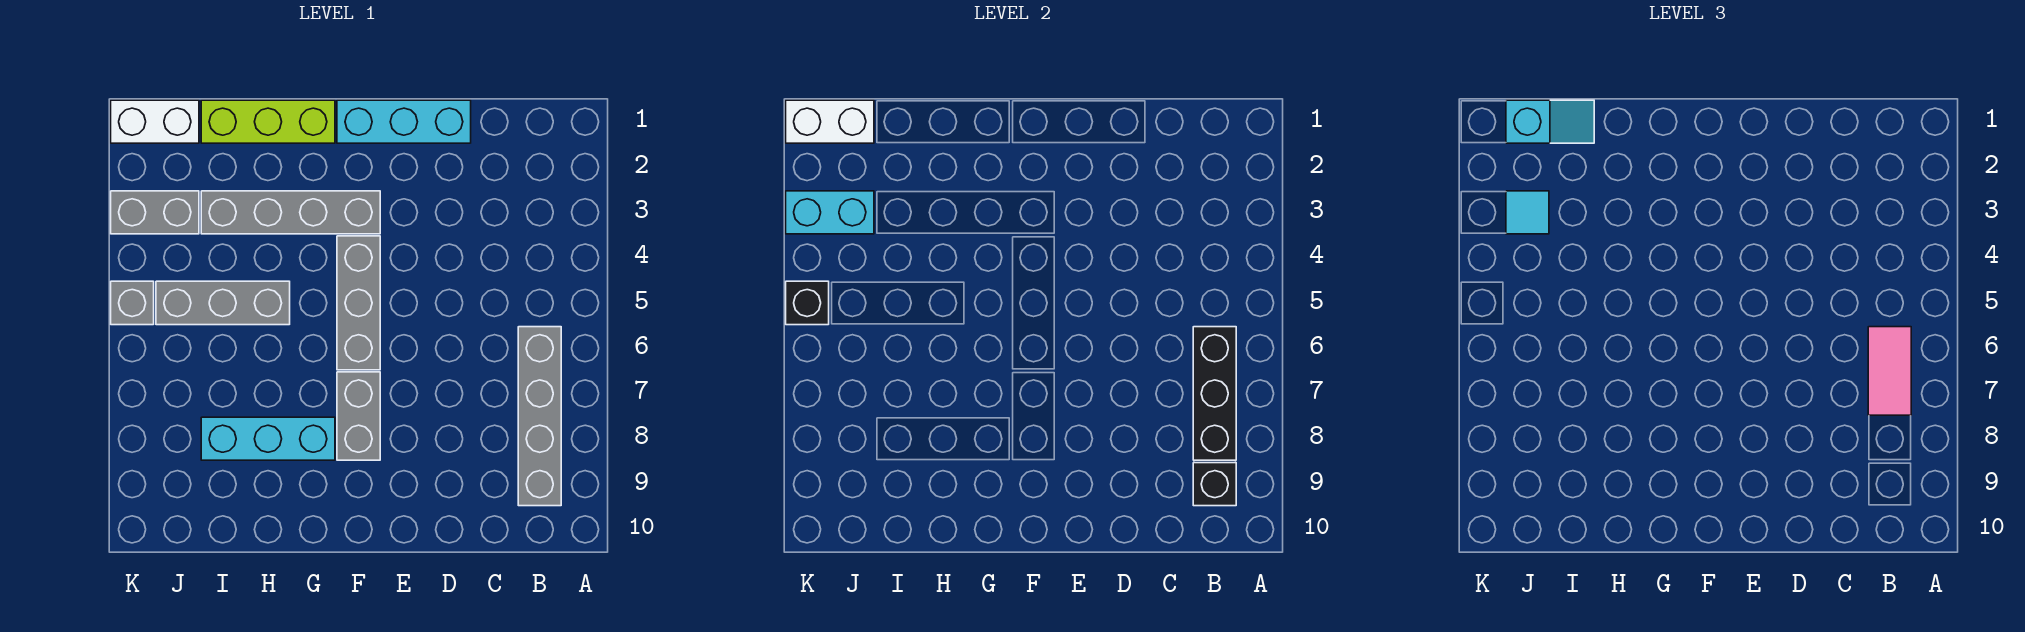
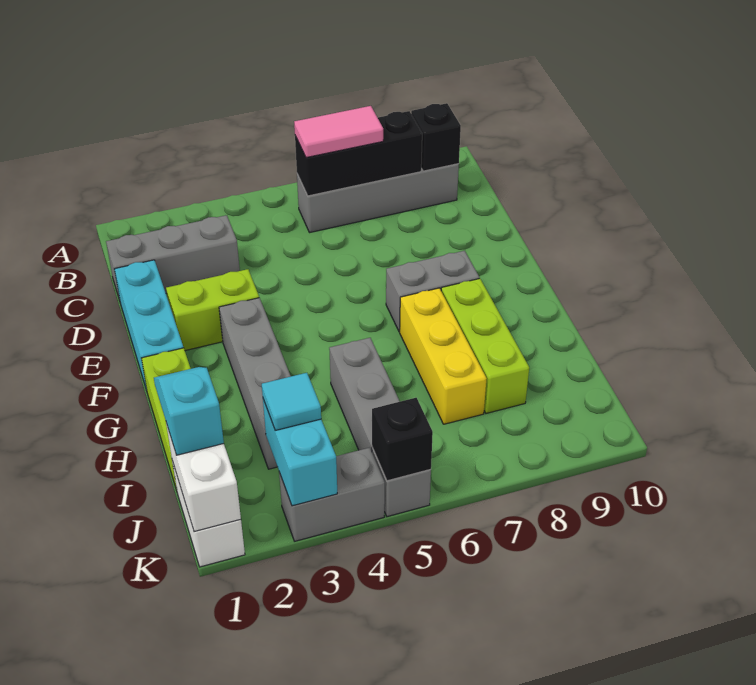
none -> lime 1x2 brick [166,269,259,351]
grey 1x3 brick [337,236,380,370] -> grey 1x3 brick moved to [106,215,240,301]
none -> yellow 1x3 brick [400,288,487,424]
cyan 1x3 brick [201,417,335,460] -> lime 1x3 brick [441,279,529,413]
grey 1x2 brick [111,191,199,234] -> grey 1x2 brick turned to [279,448,385,541]

